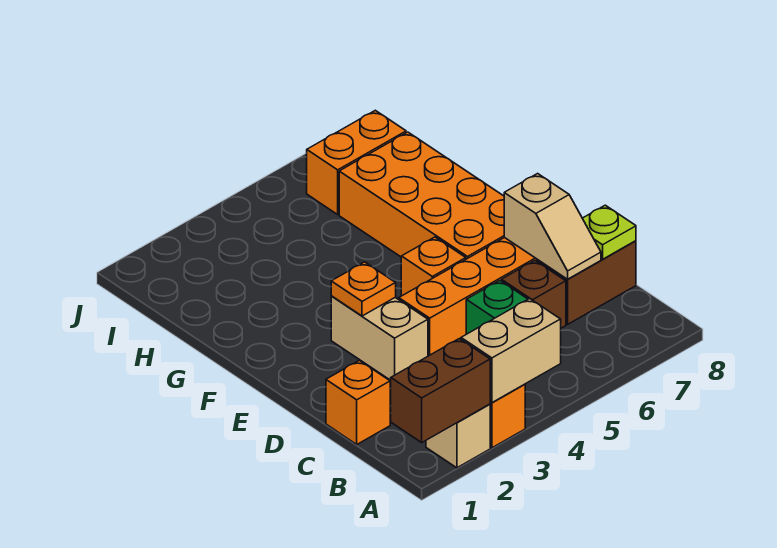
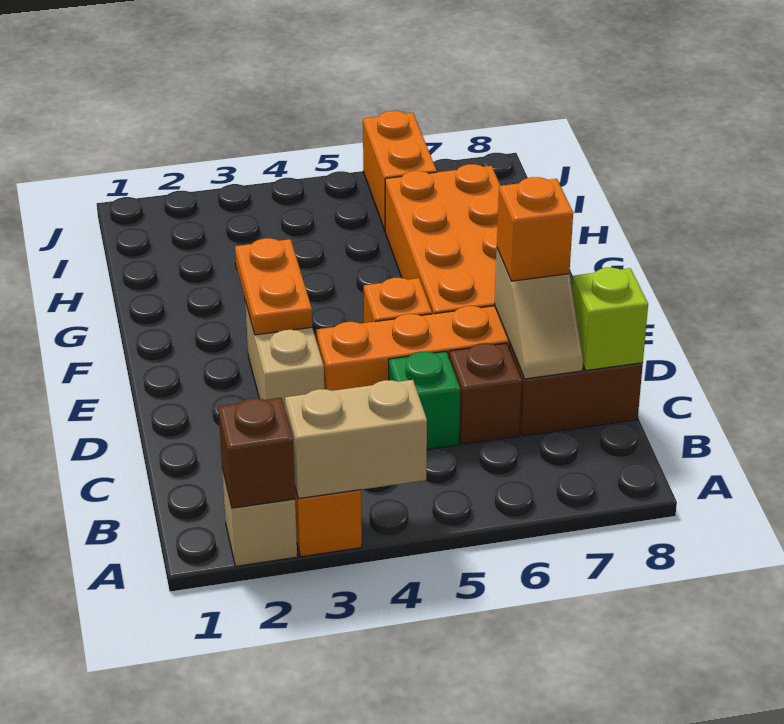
brown 1x2 brick [390,339,490,442] -> brown 1x1 brick [218,398,295,508]
orange 1x1 brick [326,360,390,444] -> orange 1x1 brick moved to [497,177,573,281]
lime 1x1 plate [582,205,636,259] -> lime 1x1 brick [572,268,648,370]
orange 1x1 plate [331,262,396,316] -> orange 1x2 plate [235,238,312,335]
orange 1x2 brick [307,110,406,214] -> orange 1x2 brick turned to [363,111,437,230]

